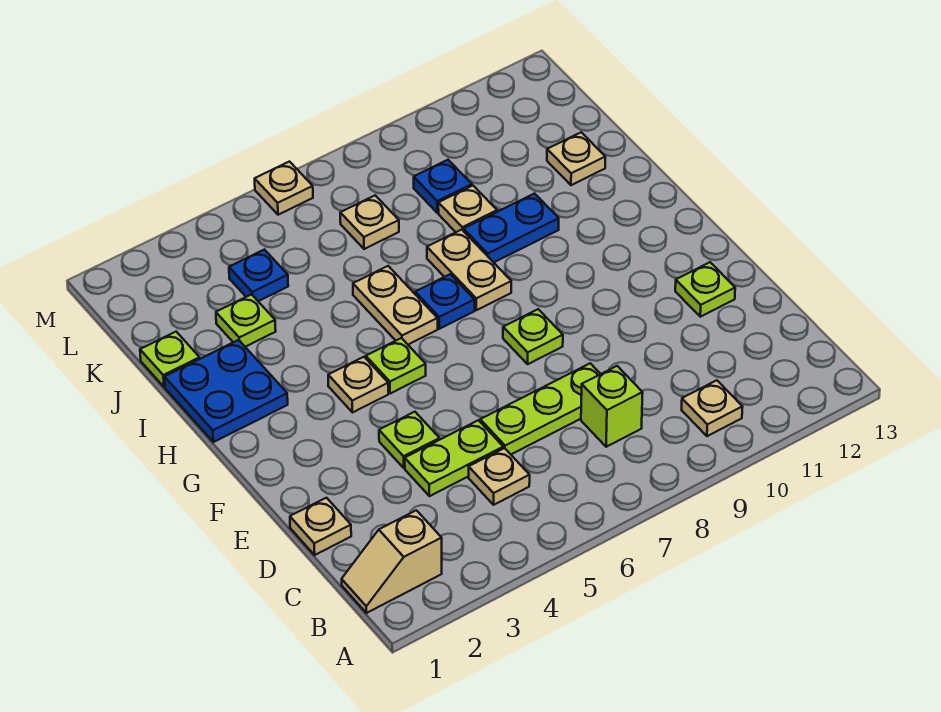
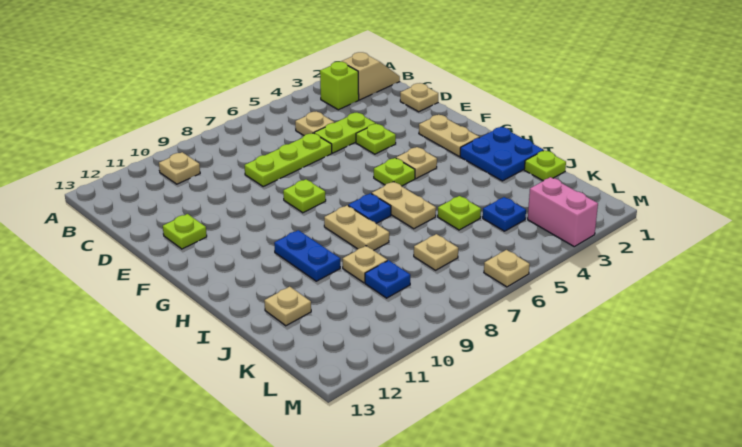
lime 1x1 brick [581,366,643,447] -> lime 1x1 brick moved to [320,62,359,110]
none -> tan 1x2 plate [419,115,479,156]
blue 1x2 plate [464,194,559,262] -> blue 1x2 plate turned to [274,230,340,281]
lime 1x1 plate [216,294,276,347] -> lime 1x1 plate moved to [438,196,481,230]
none -> pink 1x2 brick [528,177,598,247]

